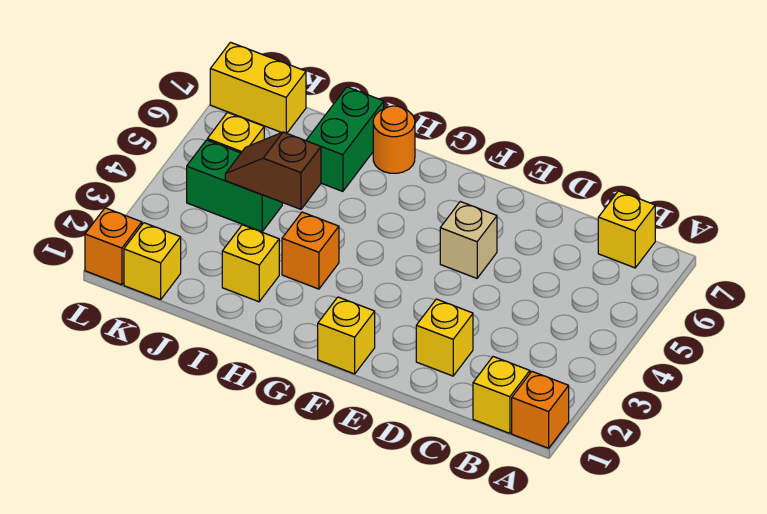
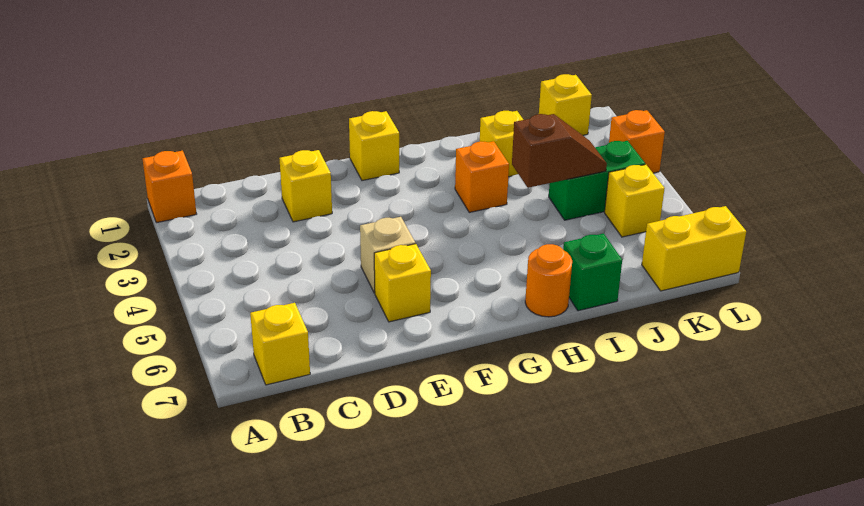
yellow 1x1 brick [473,357,530,433] -> yellow 1x1 brick moved to [374,244,431,322]
green 1x2 brick [306,87,384,191] -> green 1x1 brick [563,233,622,311]
orange 1x1 brick [85,208,142,285] -> orange 1x1 brick moved to [609,110,665,173]

